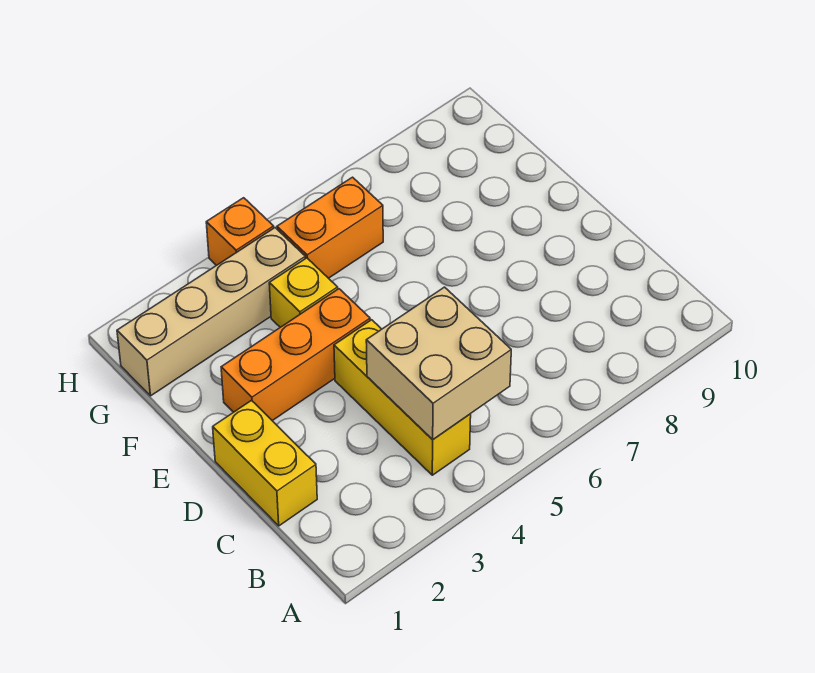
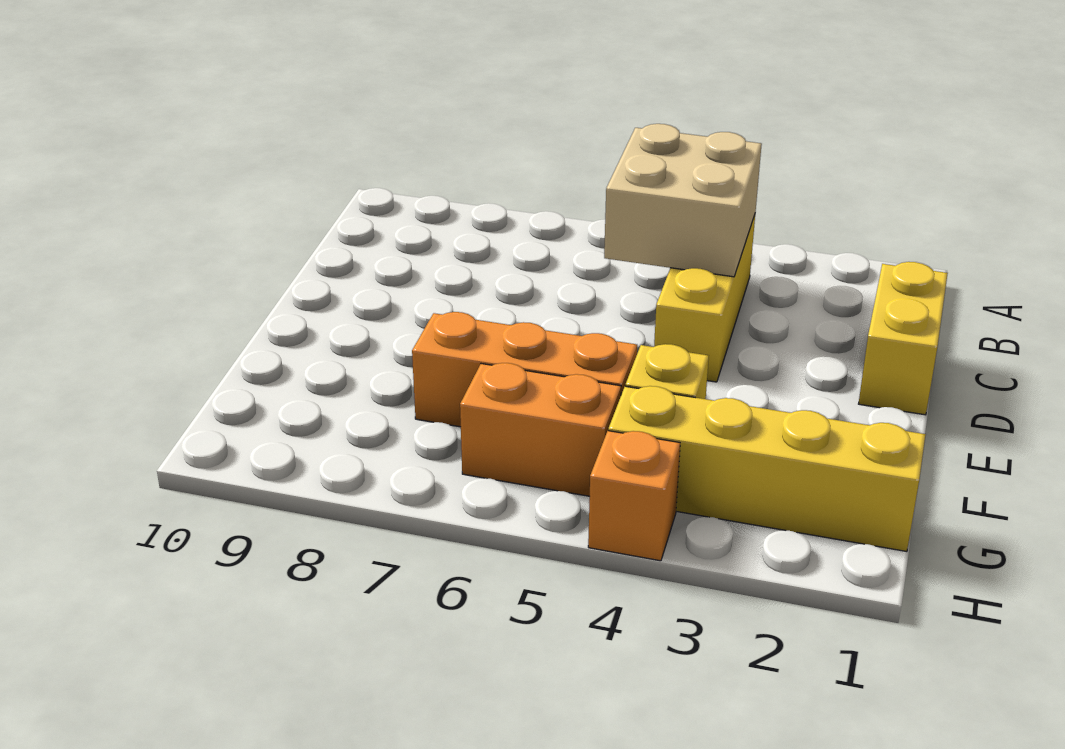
orange 1x3 brick [221,289,370,421] -> orange 1x3 brick moved to [412,312,637,427]
tan 1x4 brick [117,228,305,396] -> yellow 1x4 brick [608,386,926,551]

